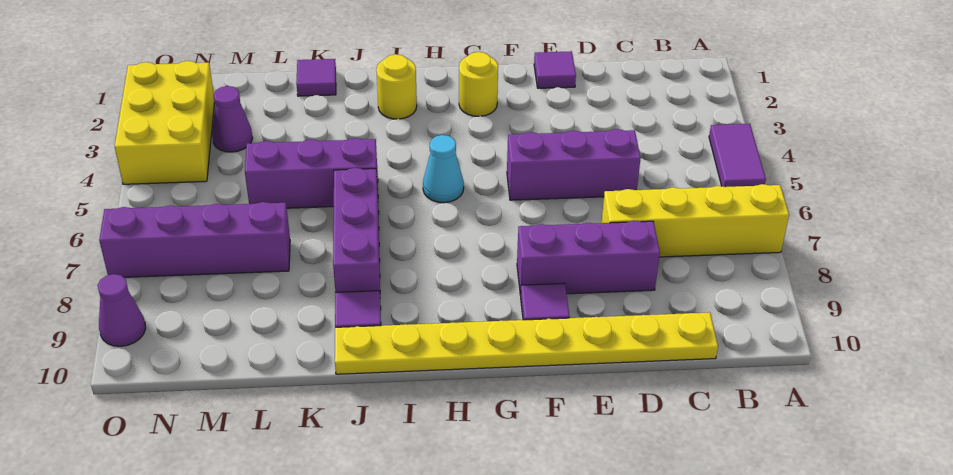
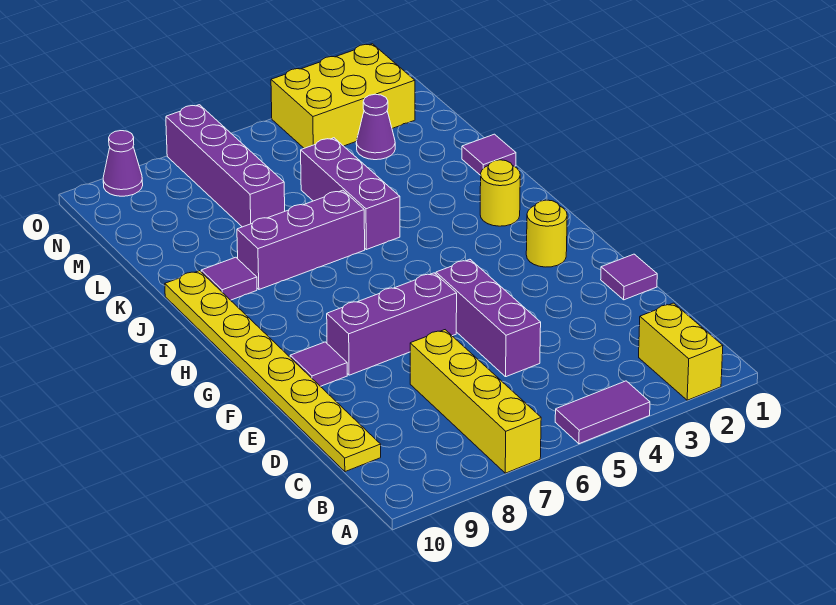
none -> yellow 1x2 brick [639,303,723,400]
purple 1x3 brick [517,221,660,295] -> purple 1x3 brick turned to [327,273,457,375]
cyan 1x1 cone [423,135,464,203] -> none

